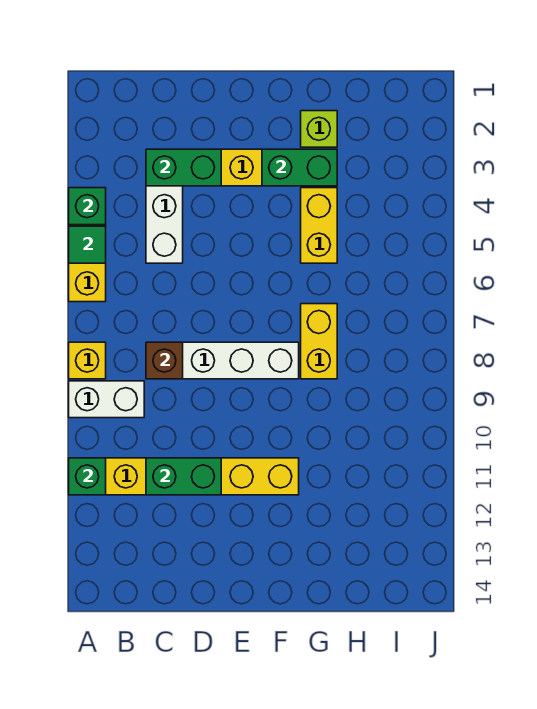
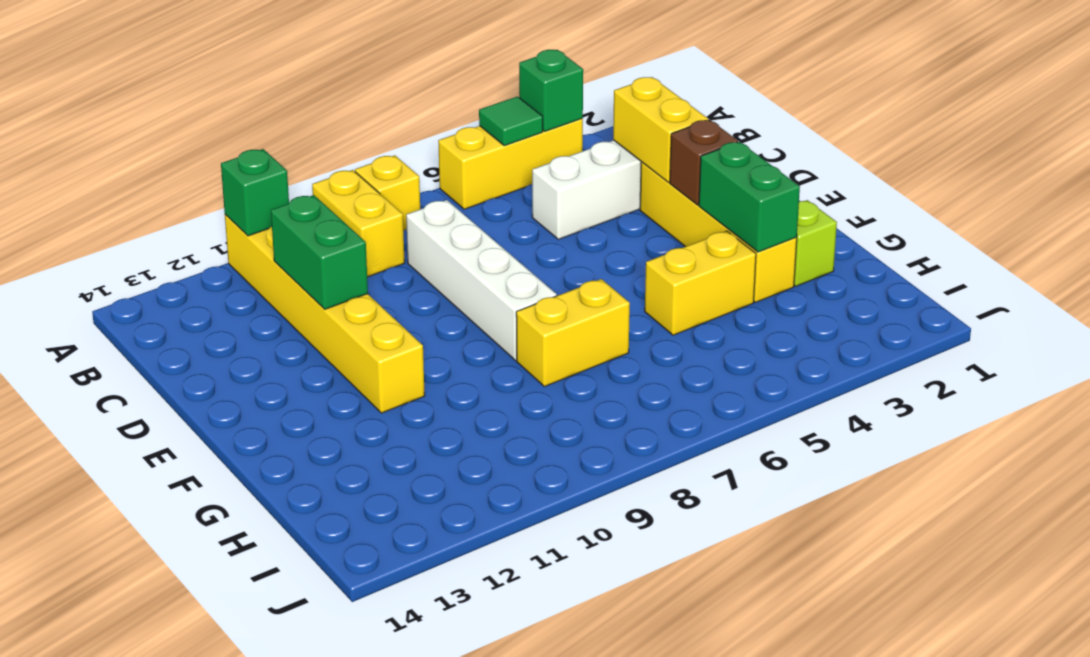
white 1x2 brick [69,381,144,418] -> yellow 1x2 brick [312,170,405,277]
green 1x2 brick [146,149,221,186] -> yellow 1x2 brick [613,77,708,182]
brown 1x1 brick [146,342,183,379] -> brown 1x1 brick moved to [670,120,738,205]

